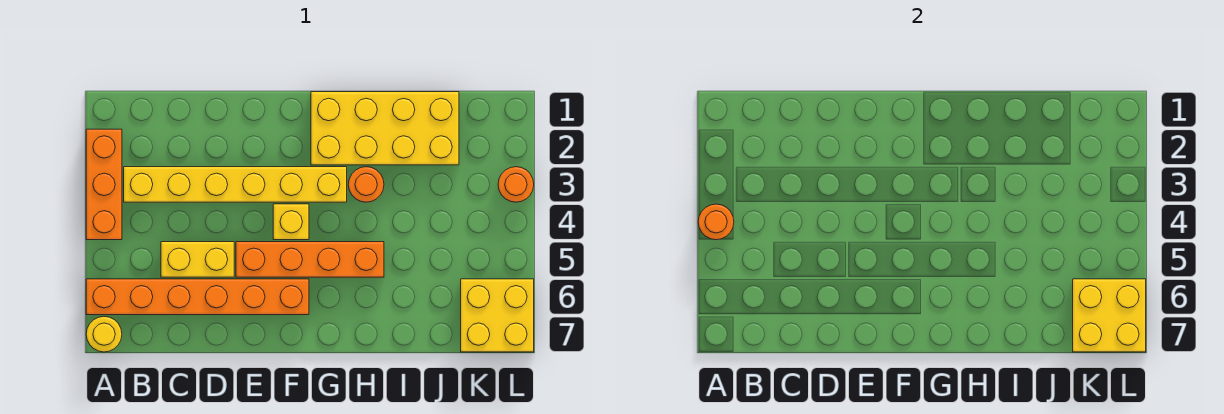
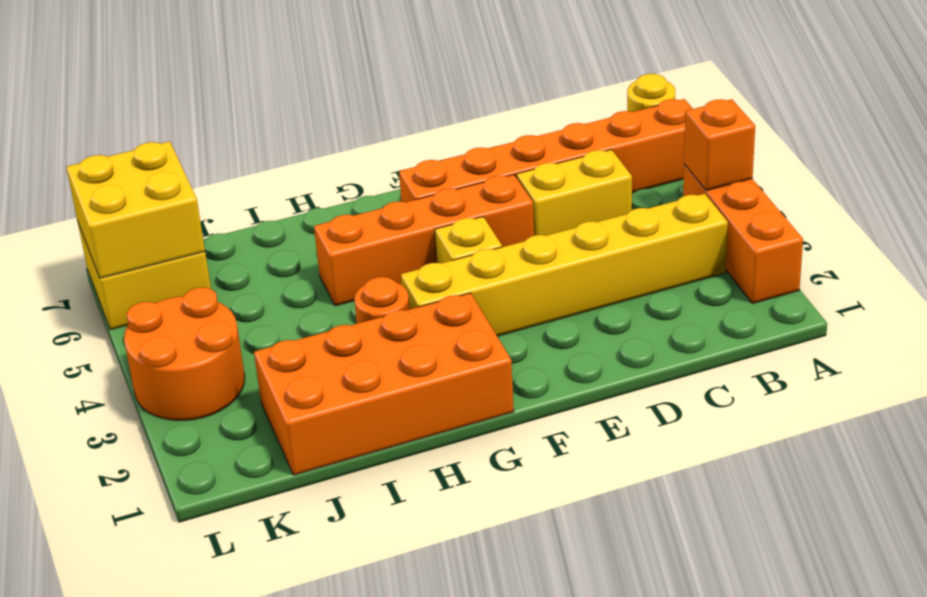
orange 1x1 round brick [698,204,734,240] -> orange 1x1 brick [684,99,755,191]
yellow 2x4 brick [311,92,459,165] -> orange 2x4 brick [254,293,514,475]
orange 1x1 round brick [498,167,534,202] -> orange 2x2 round brick [124,287,245,421]

